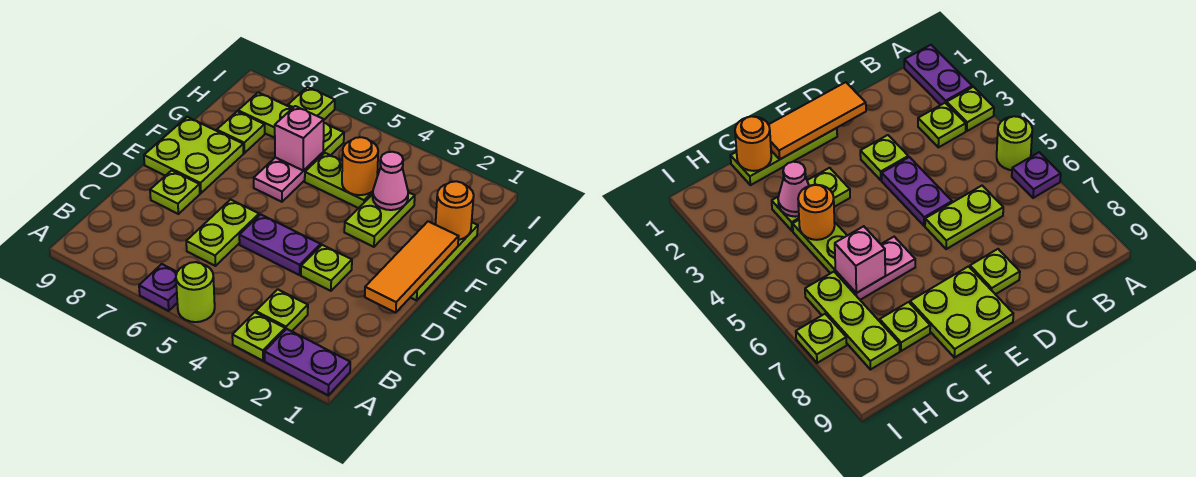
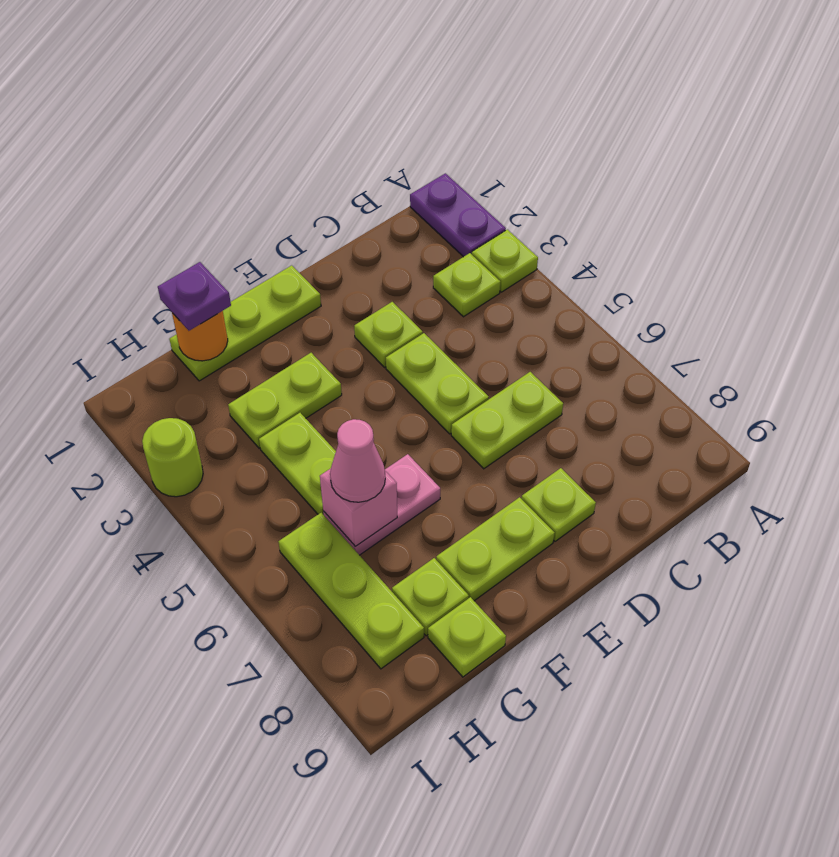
lime 1x1 round brick [176,262,215,322] -> lime 1x1 round brick moved to [142,418,203,497]
purple 1x1 plate [139,264,177,311] -> purple 1x1 plate moved to [158,262,231,331]
orange 1x3 tile [365,221,459,313] -> none
purple 1x2 plate [239,214,321,275] -> lime 1x2 plate [386,333,489,434]
lime 2x2 plate [144,117,244,193] -> lime 1x2 plate [436,497,555,601]
pink 1x1 cone [373,152,408,210] -> pink 1x1 cone moved to [330,419,385,502]
orange 1x1 round brick [342,137,378,195] -> none
lime 1x1 plate [288,87,335,119] -> lime 1x1 plate moved to [428,597,506,677]

